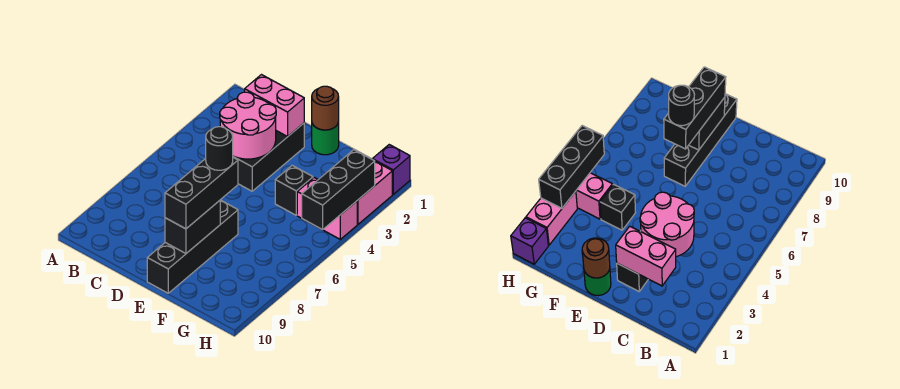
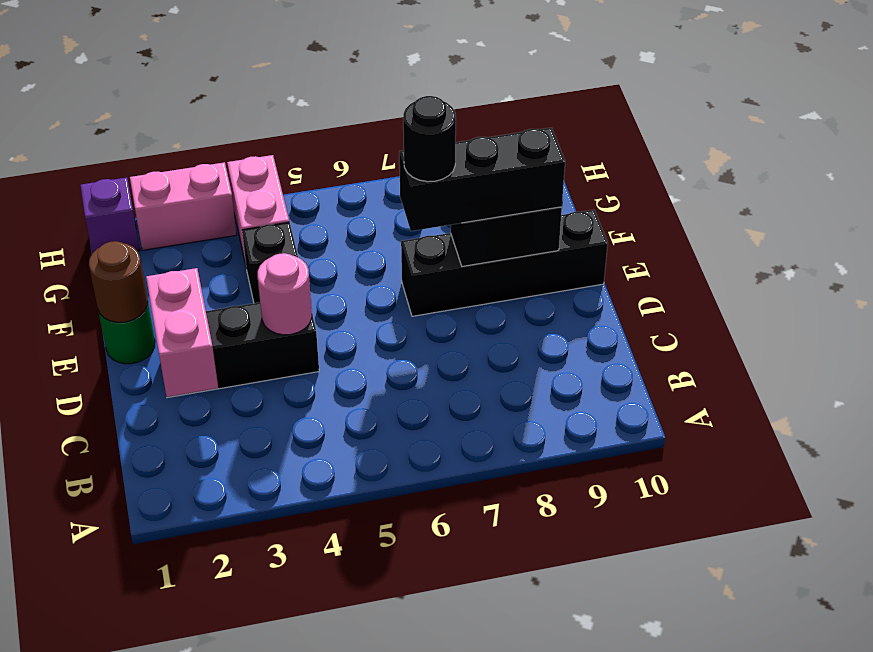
pink 2x2 round brick [220,92,276,159] -> pink 1x1 round brick [258,253,312,335]
black 1x3 brick [302,150,375,230] -> none

